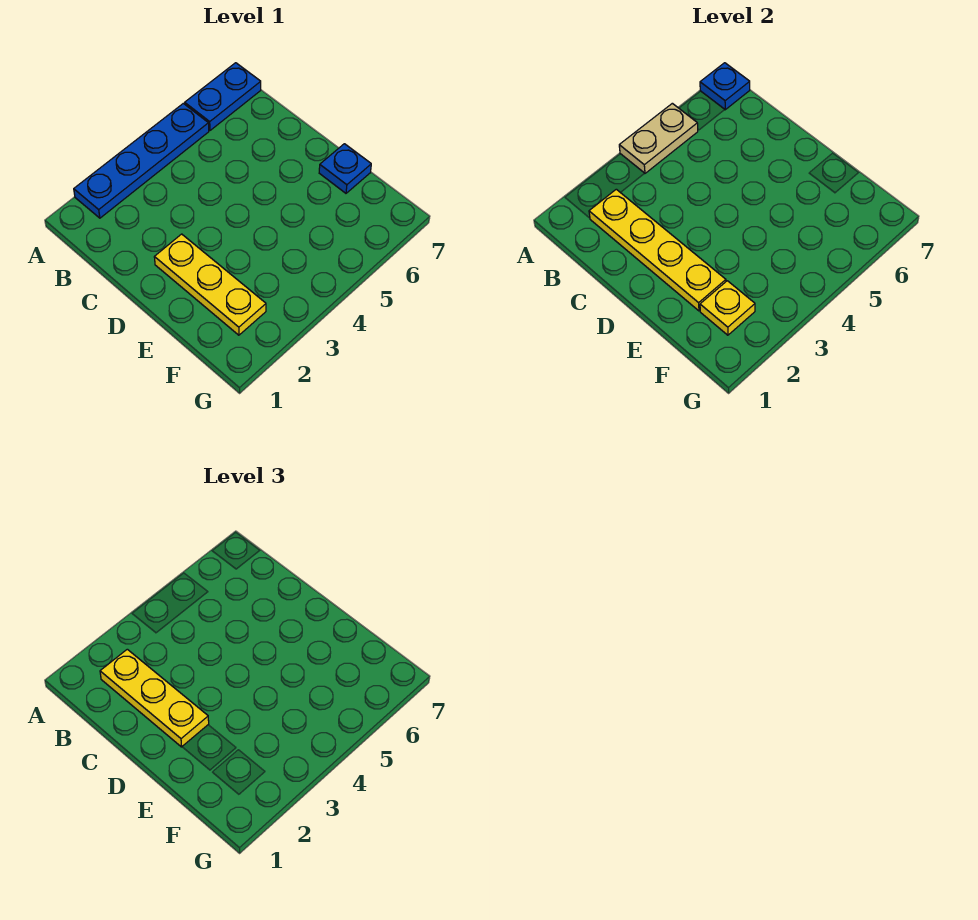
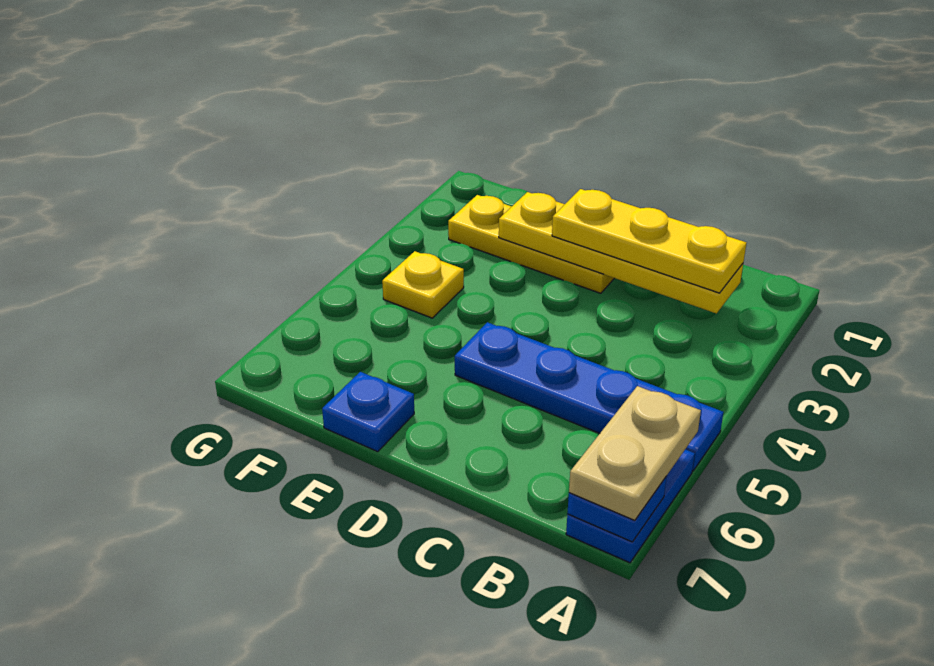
blue 1x4 plate [74,103,209,218] -> blue 1x4 plate turned to [455,322,724,471]
tan 1x2 plate [619,103,698,173] -> tan 1x2 plate moved to [569,386,701,520]
yellow 1x1 plate [700,281,755,335] -> yellow 1x1 plate moved to [382,251,464,318]

